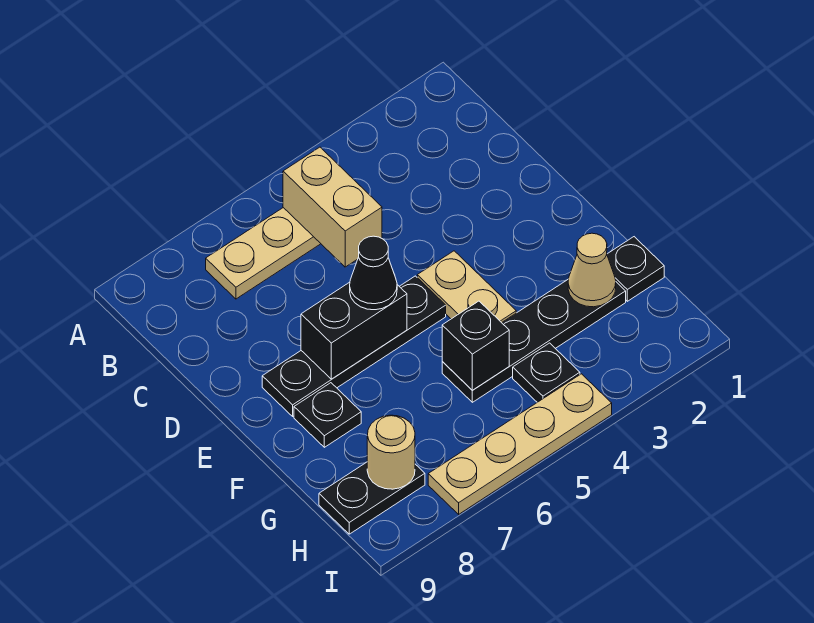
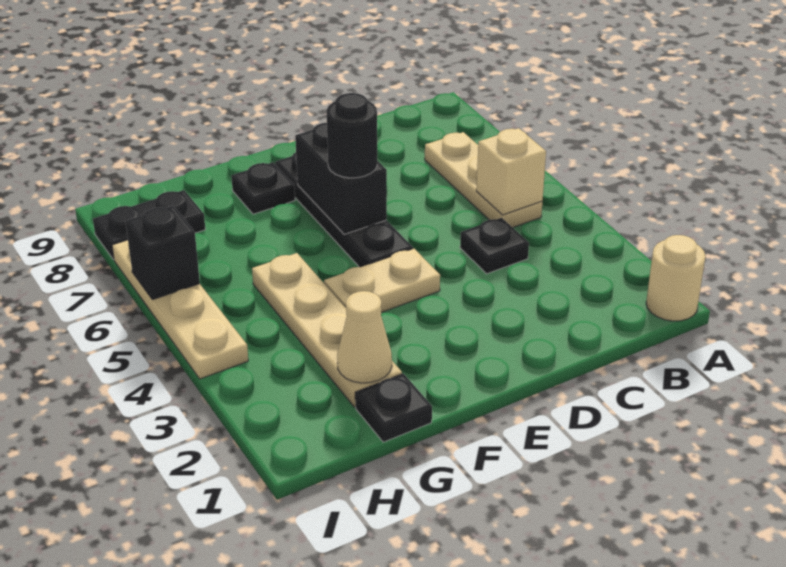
tan 1x2 brick [283,147,382,267] -> tan 1x1 brick [476,128,546,215]
black 1x1 cone [350,236,397,310] -> black 1x1 round brick [326,93,377,178]
black 1x4 plate [442,279,626,402] -> tan 1x4 plate [252,253,402,407]
black 1x1 brick [442,301,509,390] -> black 1x1 brick moved to [126,206,200,300]
black 1x1 plate [513,343,580,402] -> black 1x1 plate moved to [460,218,529,274]
black 1x2 plate [319,462,425,534] -> black 1x2 plate turned to [93,190,205,260]
tan 1x1 round brick [367,415,415,489] -> tan 1x1 round brick moved to [646,235,706,321]

